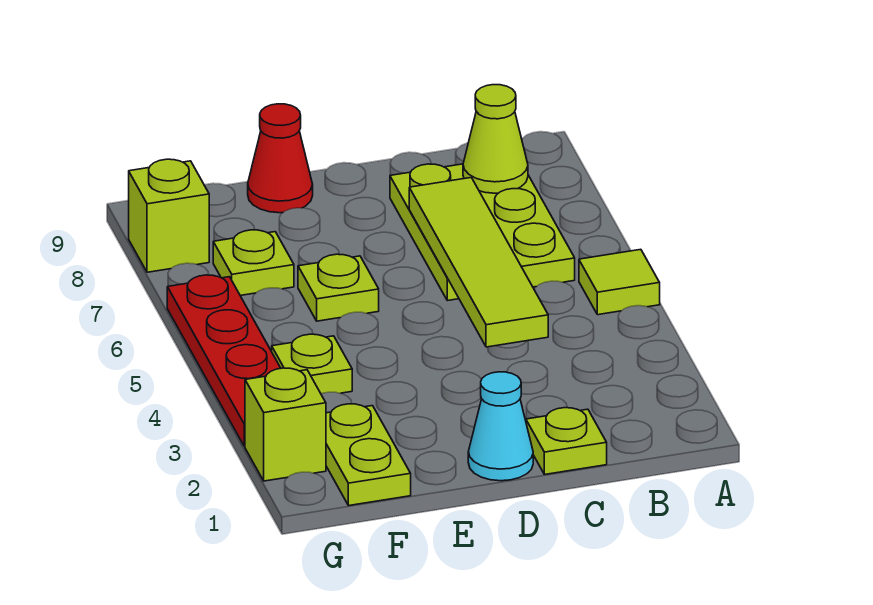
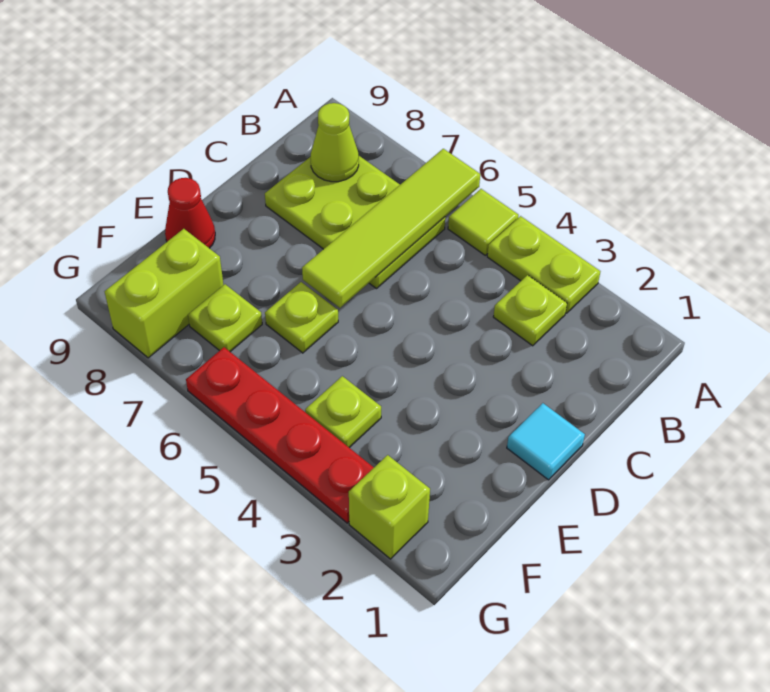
lime 1x1 plate [526,408,607,475] -> lime 1x1 plate moved to [493,275,567,346]
lime 1x4 tile [409,178,548,347] -> lime 1x4 tile turned to [302,149,480,308]
cyan 1x1 cone [468,372,533,481] -> cyan 1x1 tile [507,403,585,480]
lime 1x2 plate [326,404,411,506] -> lime 1x2 plate moved to [487,216,600,313]
lime 1x1 brick [129,159,209,272] -> lime 1x2 brick [105,229,223,358]

